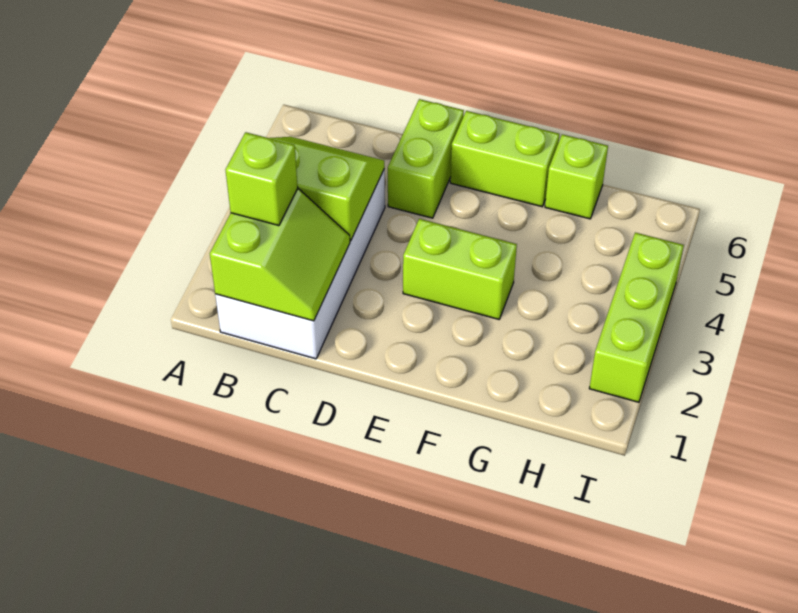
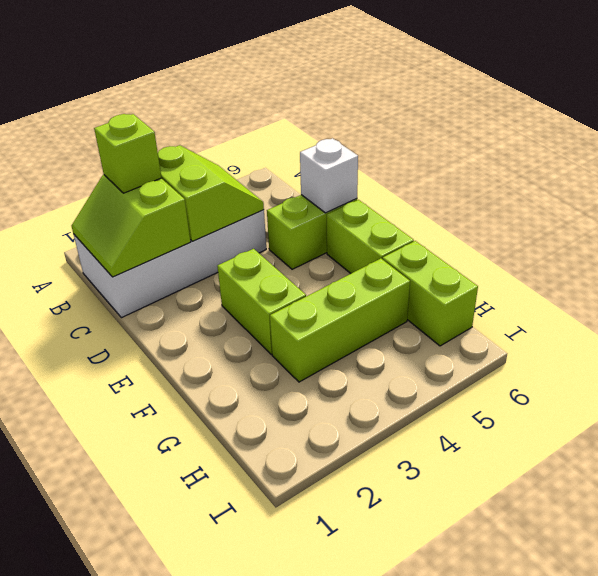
lime 2x2 slope [210,189,350,321] -> lime 2x2 slope turned to [71,175,190,277]
none -> white 1x1 brick [300,138,358,213]
lime 1x1 brick [545,134,608,219] -> lime 1x2 brick [383,241,478,346]
lime 1x3 brick [589,233,684,402] -> lime 1x3 brick moved to [270,259,410,382]

